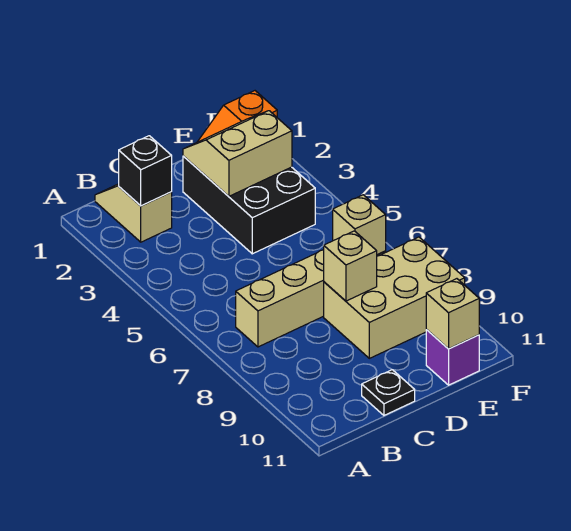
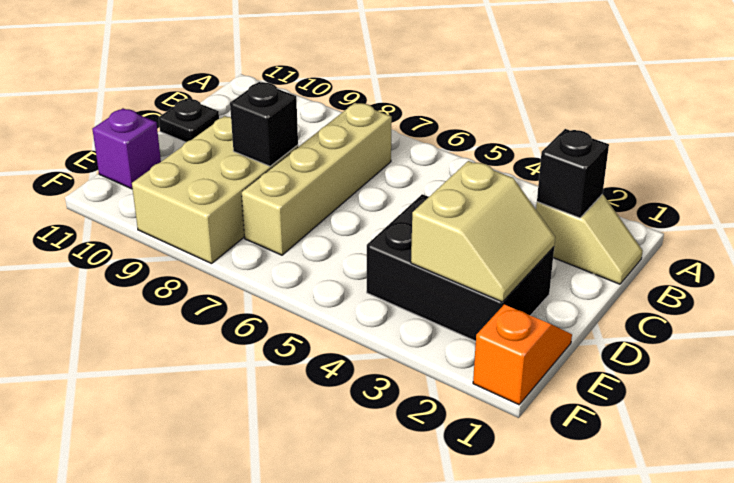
tan 1x1 brick [324,231,377,301] -> black 1x1 brick [230,82,298,166]
tan 1x1 brick [333,195,386,255] -> none
tan 1x1 brick [426,279,479,349] -> none

